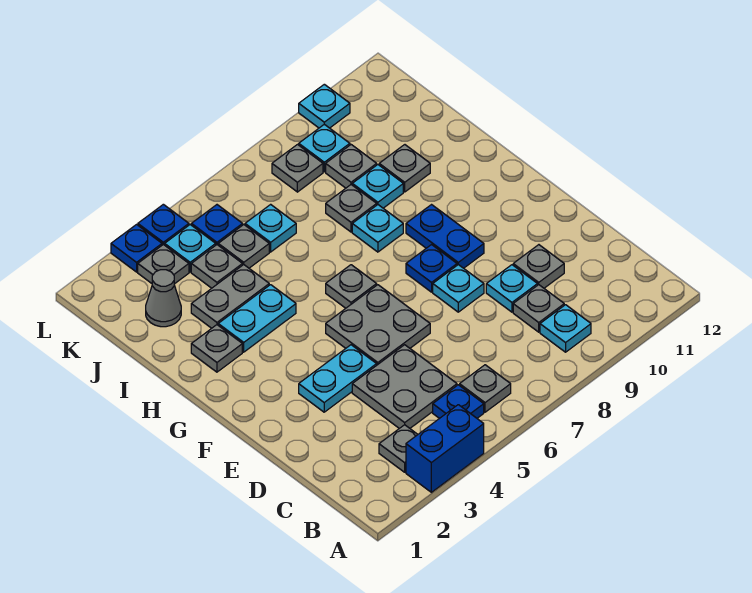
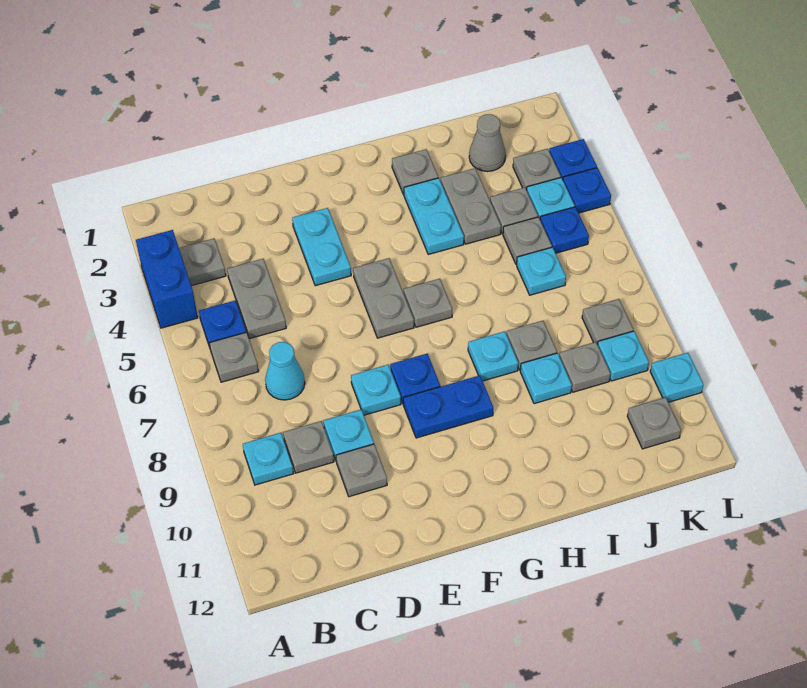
grey 2x2 plate [352,345,457,428] -> grey 1x2 plate [227,259,286,338]
none -> cyan 1x1 cone [265,342,305,400]
grey 2x2 plate [326,285,430,365] -> grey 1x2 plate [353,258,414,338]
grey 1x1 plate [379,145,430,192] -> grey 1x1 plate moved to [627,397,681,449]

